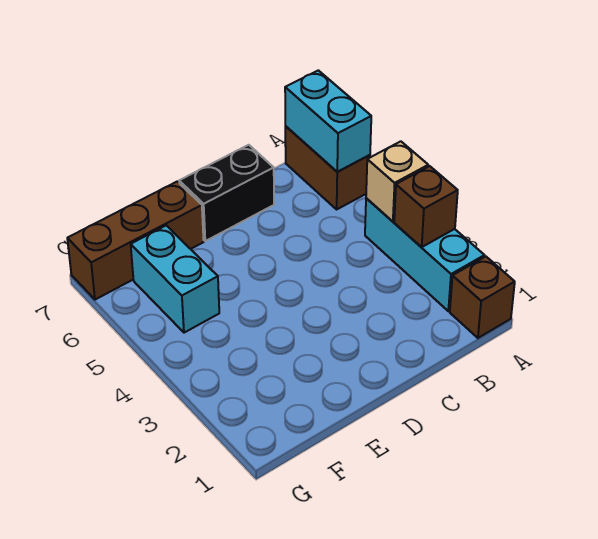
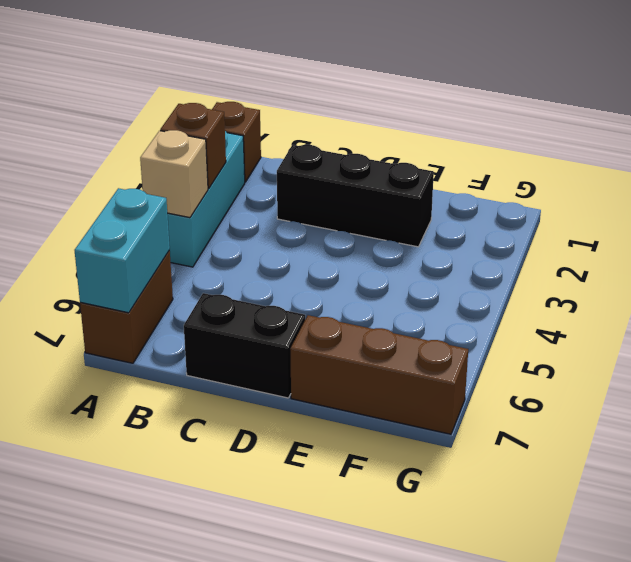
none -> black 1x3 brick [277,145,434,247]
cyan 1x2 brick [131,226,219,333] -> none

